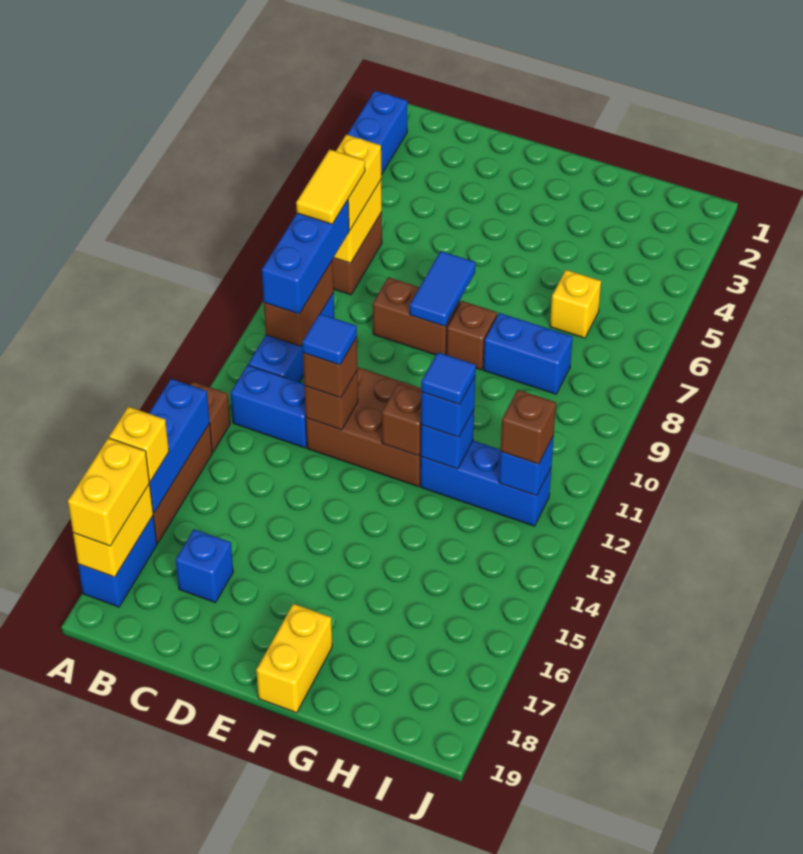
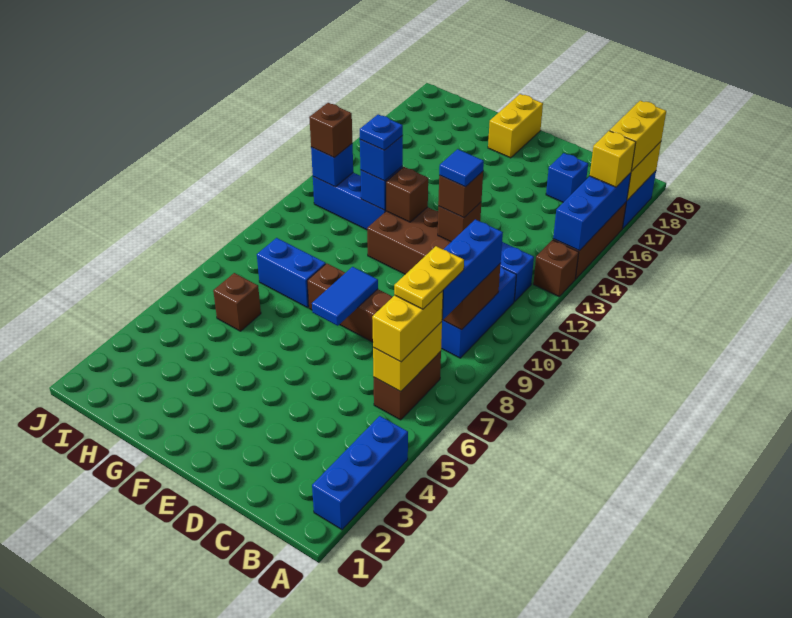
yellow 1x2 tile [296,149,365,224] -> yellow 1x2 plate [394,246,464,309]
blue 1x1 tile [421,352,476,405] -> blue 1x1 plate [360,114,403,150]
yellow 1x1 brick [550,270,601,338] -> brown 1x1 brick [213,273,261,331]

